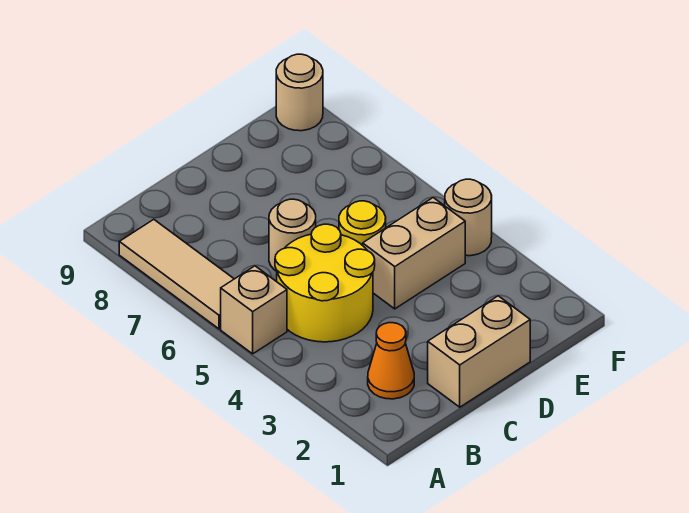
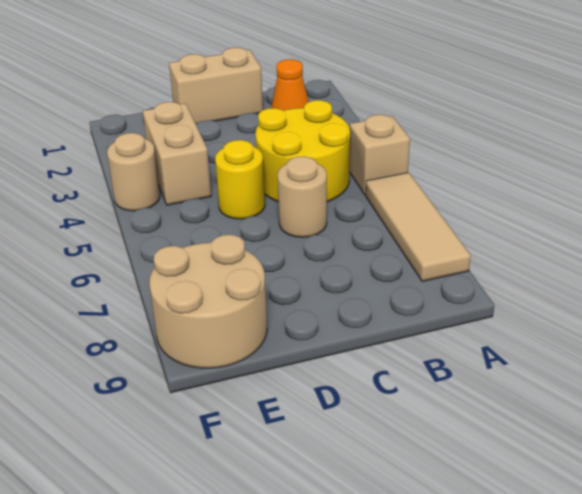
tan 1x2 brick [363,198,465,309] -> tan 1x2 brick turned to [143,102,211,205]
tan 1x1 round brick [276,54,323,131] -> tan 2x2 round brick [149,235,267,368]

